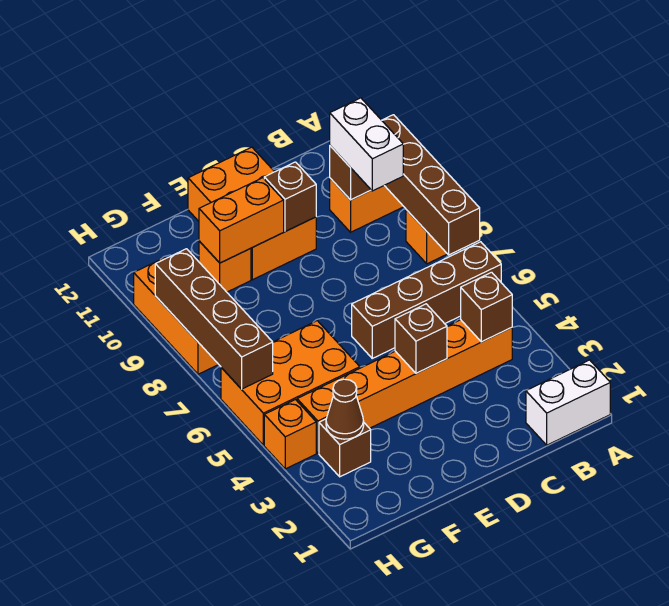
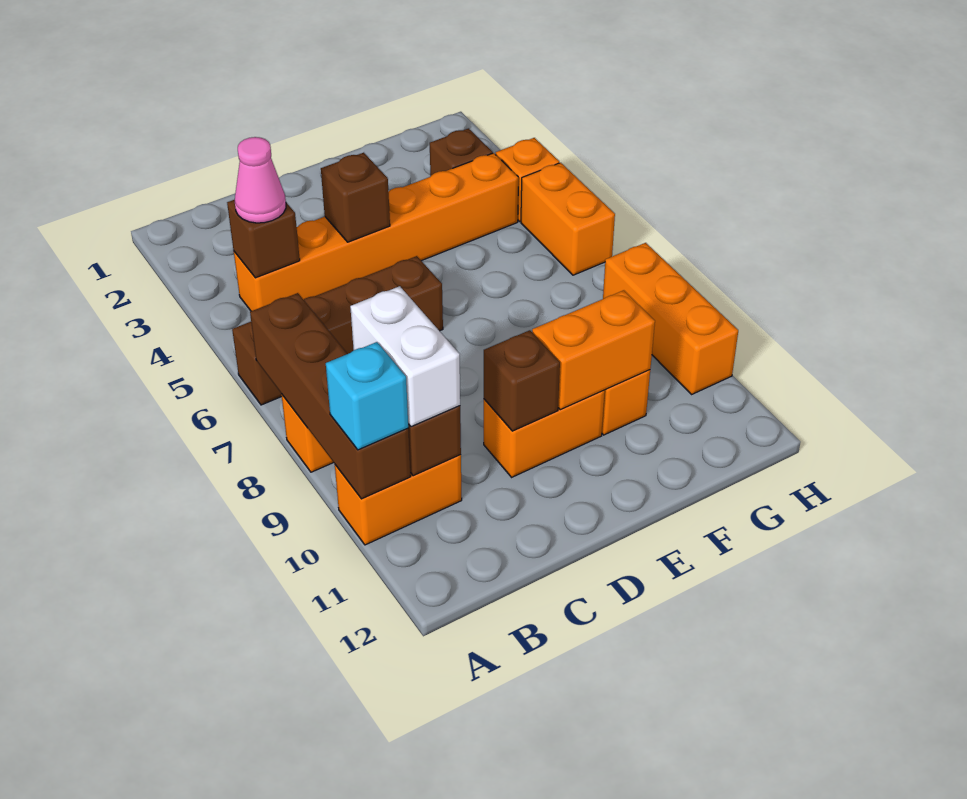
white 1x2 brick [526,360,610,445] -> none
none -> cyan 1x1 brick [326,342,408,450]
none -> pink 1x1 cone [235,137,286,223]
orange 2x3 brick [188,147,316,280] -> orange 1x2 brick [484,390,605,477]
orange 2x3 brick [221,321,360,445] -> orange 1x2 brick [521,163,615,275]
brown 1x1 cone [326,379,364,439] -> none
brown 1x4 brick [155,249,273,389] -> none

